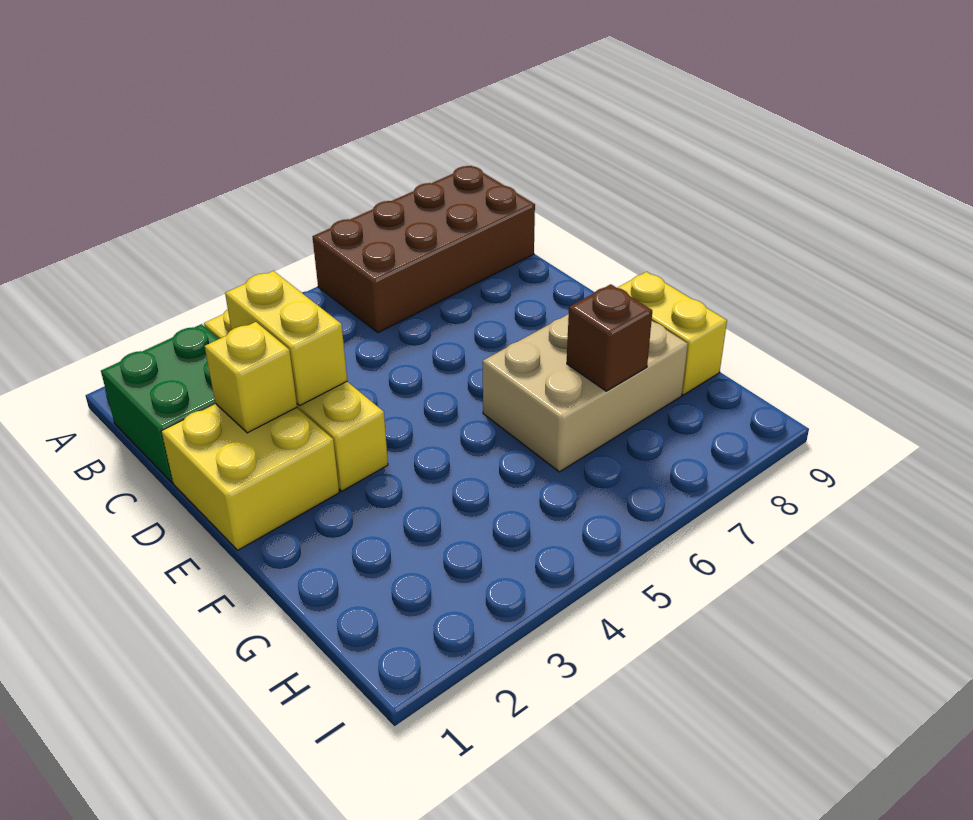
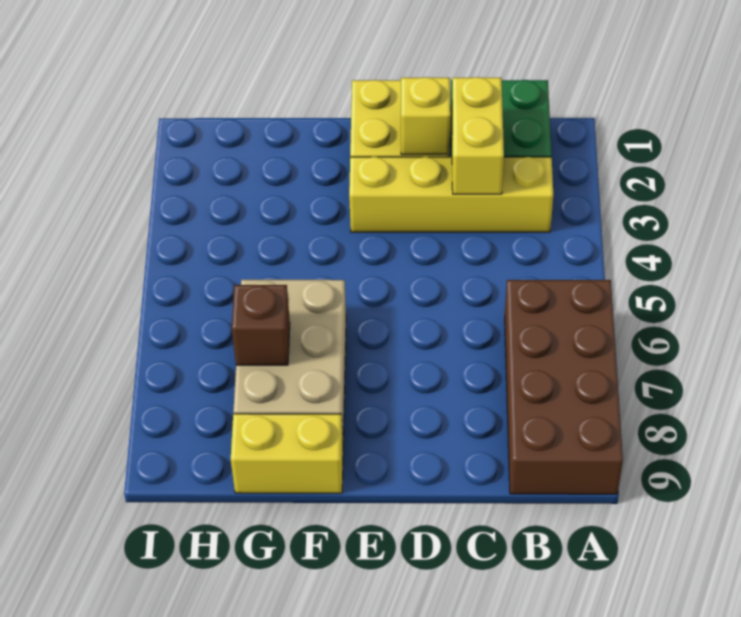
yellow 1x2 brick [225,271,347,405] -> yellow 1x2 brick turned to [452,77,504,194]

